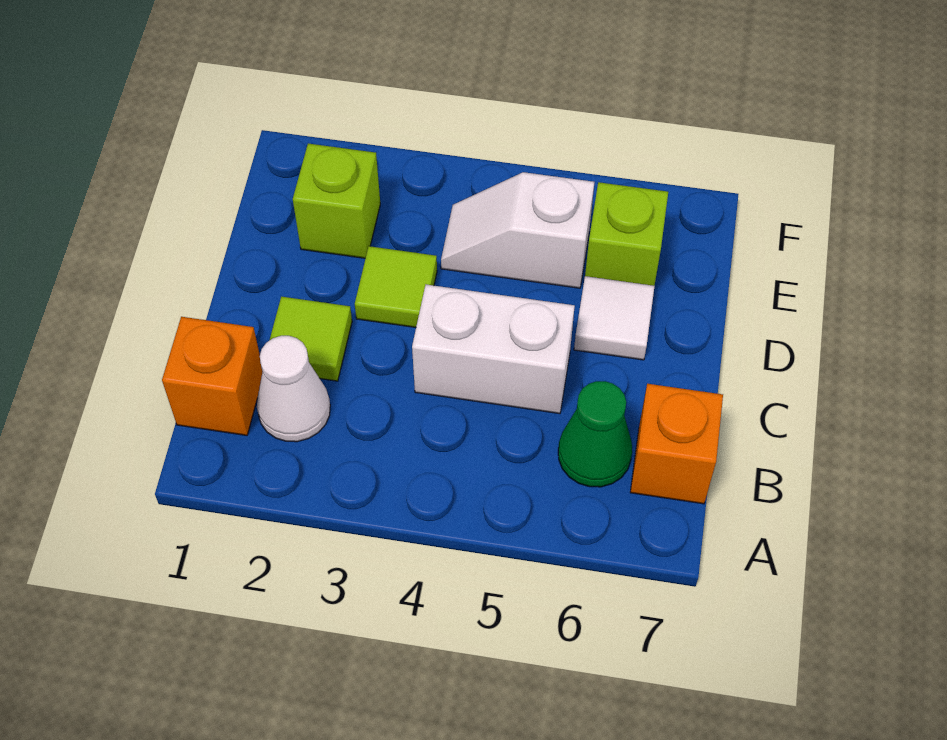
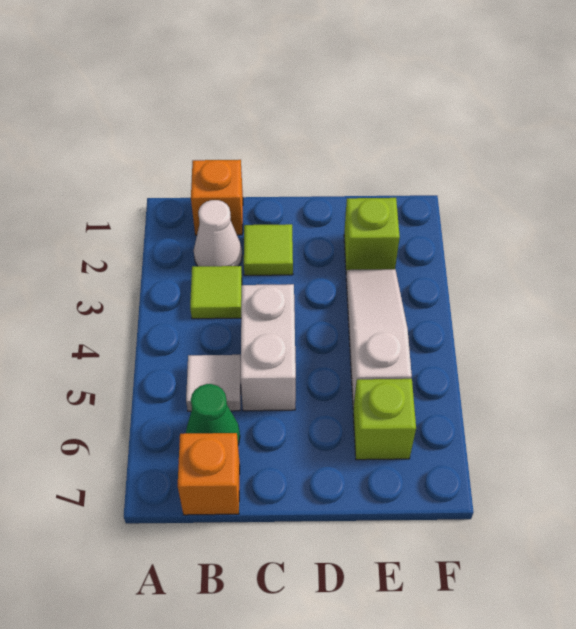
lime 1x1 tile [355,246,437,327] -> lime 1x1 tile moved to [190,266,242,319]
white 1x1 tile [574,276,655,360] -> white 1x1 tile moved to [186,355,241,411]
white 1x2 slope [441,172,594,288] -> white 1x3 slope [346,269,412,409]

